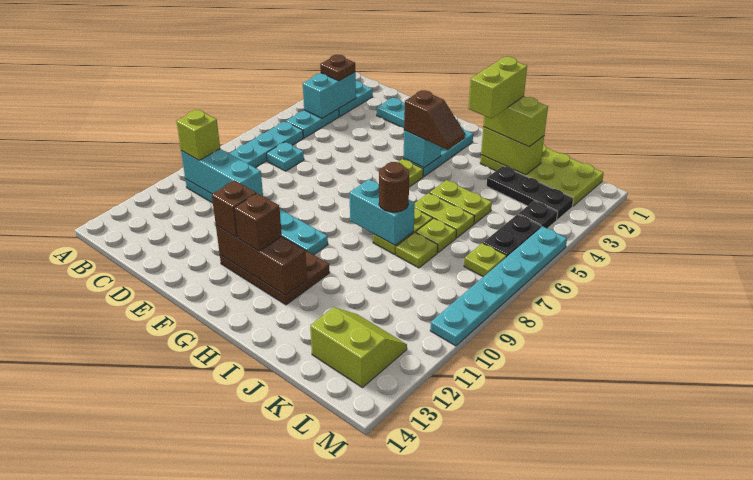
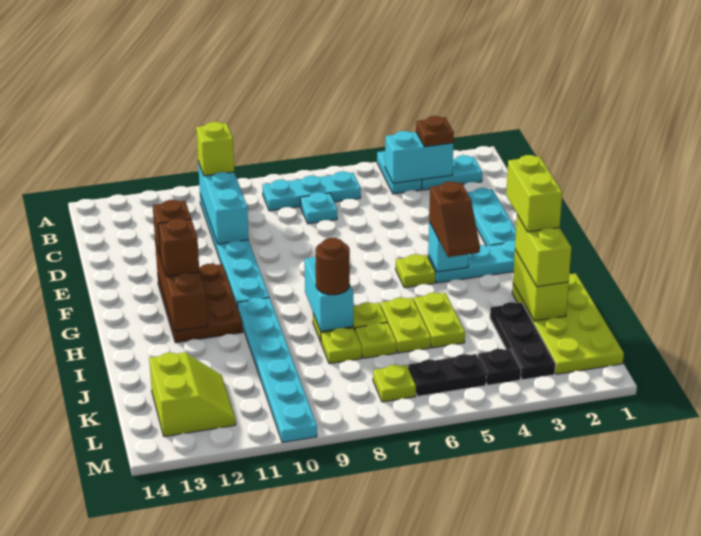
cyan 1x2 plate [286,109,339,138] -> cyan 1x2 plate turned to [377,151,422,194]
lime 1x2 brick [469,57,527,119] -> lime 1x2 brick turned to [506,155,562,232]
cyan 1x6 plate [430,226,567,346] -> cyan 1x6 plate turned to [237,298,317,443]

